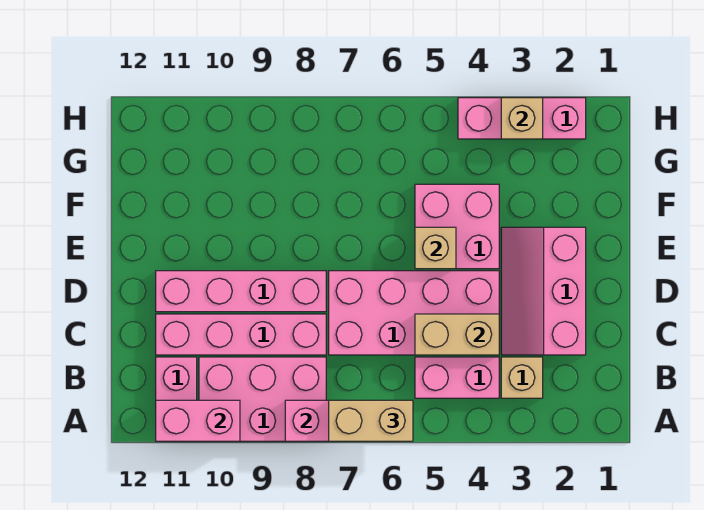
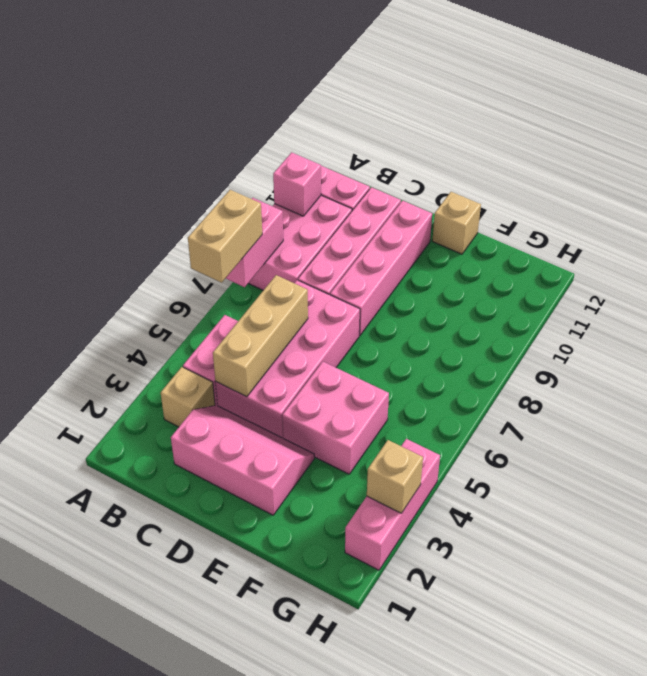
pink 1x2 brick [156,400,240,441] -> pink 1x1 brick [273,152,321,216]
tan 1x2 brick [415,314,499,355] -> tan 1x3 brick [213,275,308,397]
tan 1x1 brick [415,227,456,269] -> tan 1x1 brick moved to [432,192,481,254]

